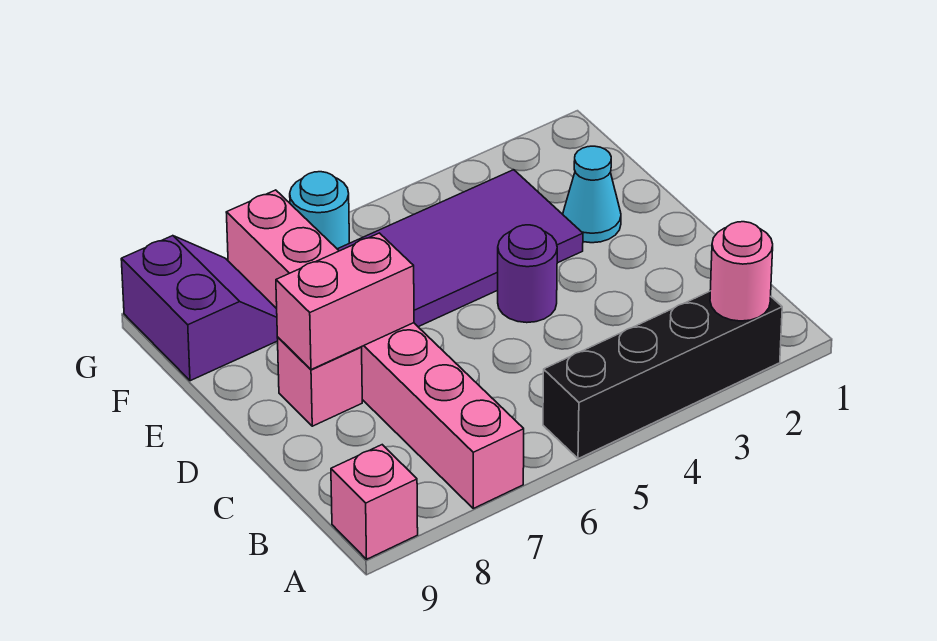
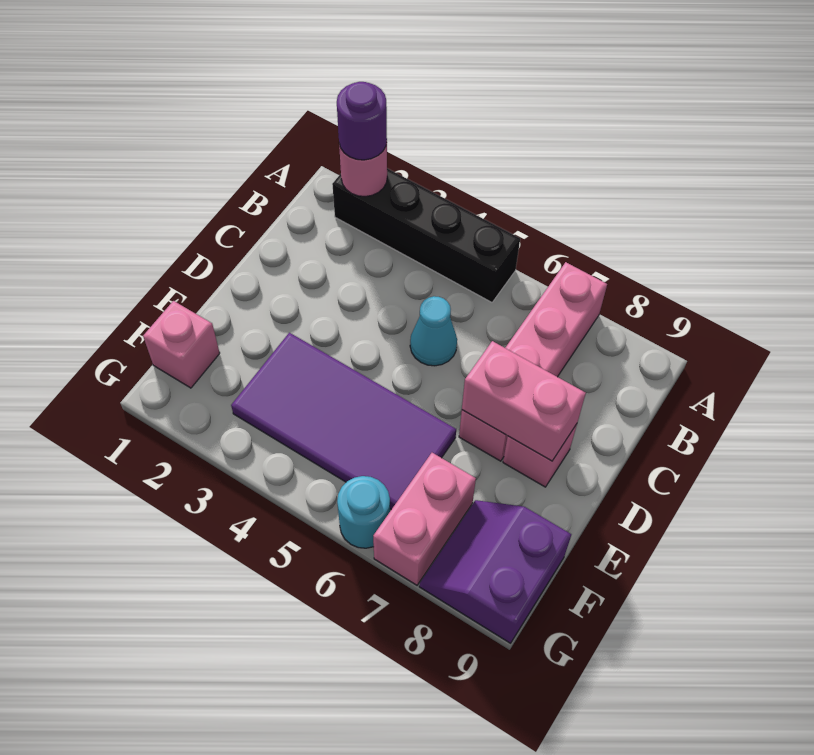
pink 1x1 brick [331,445,418,559] -> pink 1x1 brick moved to [143,301,220,388]
purple 1x1 round brick [498,225,557,323] -> purple 1x1 round brick moved to [337,82,387,160]
cyan 1x1 cone [563,146,621,243] -> cyan 1x1 cone moved to [410,296,457,366]

